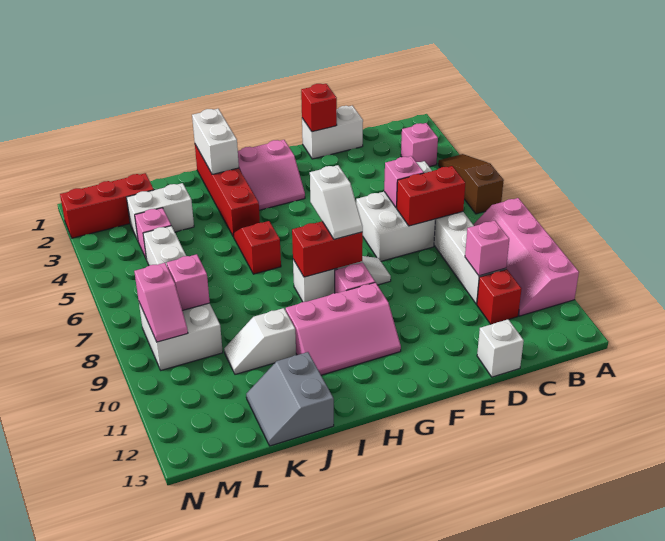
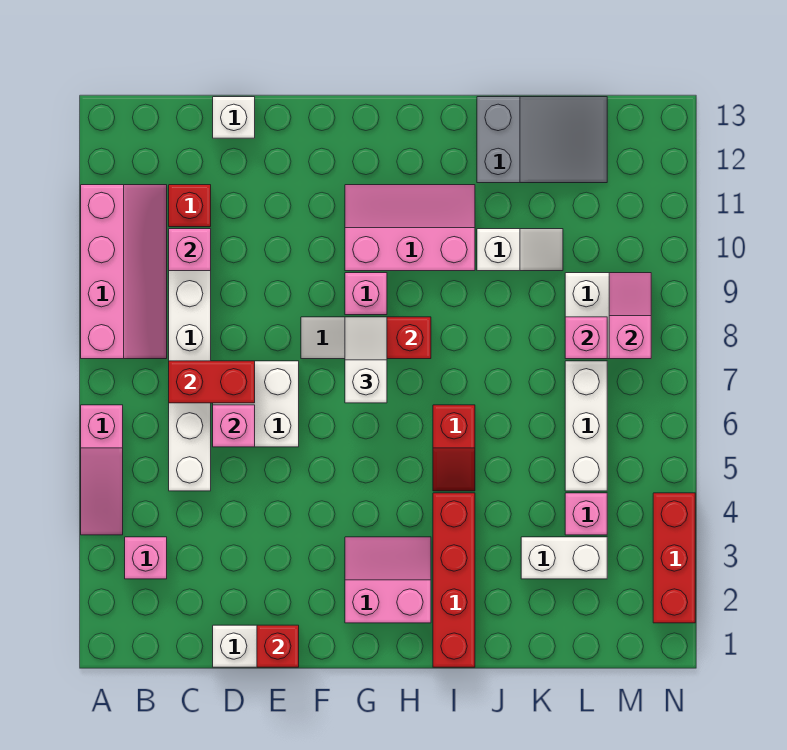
brown 1x3 slope [438,154,504,214] -> pink 1x3 slope [81,405,123,535]
white 1x2 brick [192,109,239,174] -> none
grey 2x2 slope [246,352,334,446] -> grey 2x3 slope [477,97,607,183]
red 1x3 brick [60,173,154,238] -> red 1x3 brick turned to [653,493,695,623]

